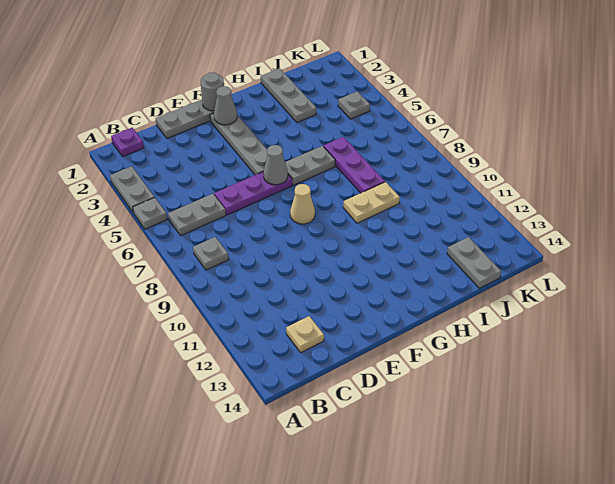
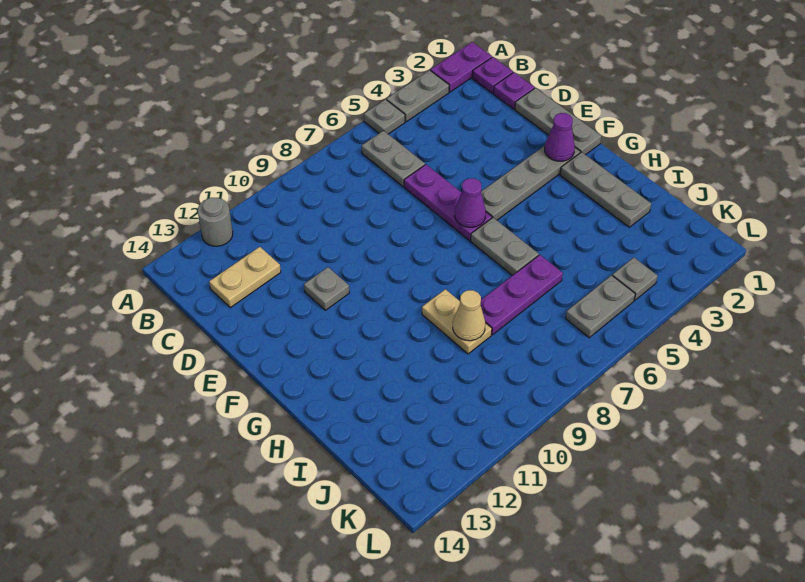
none -> purple 1x2 plate [430,42,492,92]
grey 1x1 plate [193,237,229,270] -> grey 1x1 plate moved to [304,267,349,310]
none -> purple 1x1 plate [493,72,535,109]
tan 1x1 plate [286,316,324,352] -> tan 1x2 plate [209,247,281,308]
grey 1x1 round brick [201,72,224,111] -> grey 1x1 round brick moved to [198,198,233,246]
grey 1x1 cone [214,86,237,125] -> purple 1x1 cone [545,113,575,161]
grey 1x1 cone [263,145,288,185] -> purple 1x1 cone [455,178,486,227]
tan 1x1 cone [290,184,315,224] -> tan 1x1 cone moved to [453,290,485,341]
grey 1x3 plate [261,68,316,123] -> grey 1x3 plate turned to [560,152,651,227]
grey 1x2 plate [447,237,501,288] -> grey 1x2 plate moved to [566,275,635,338]

